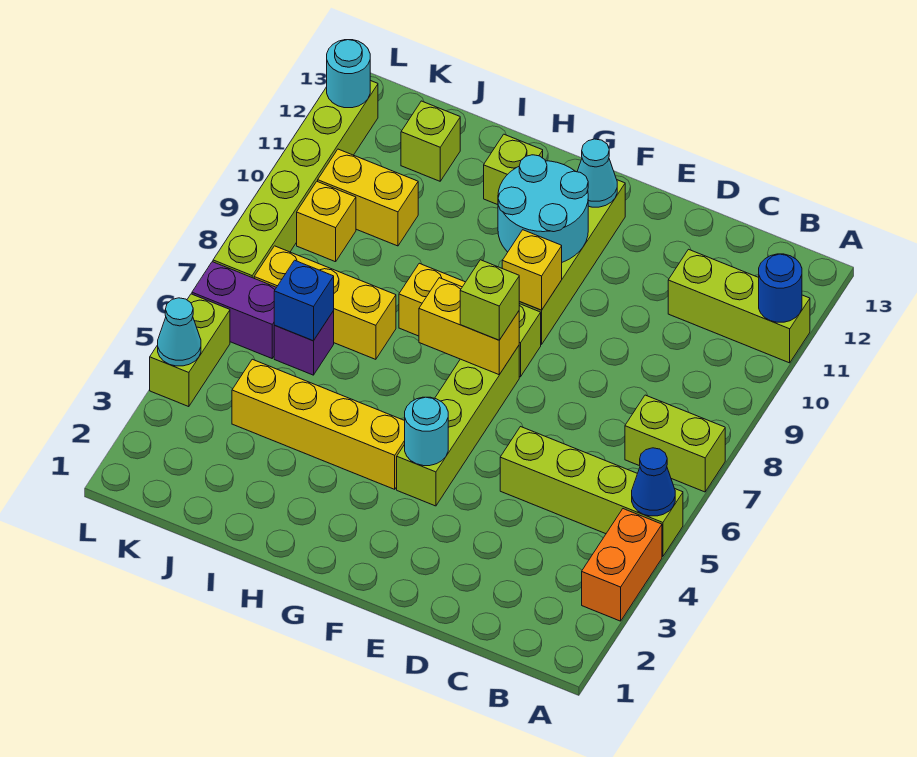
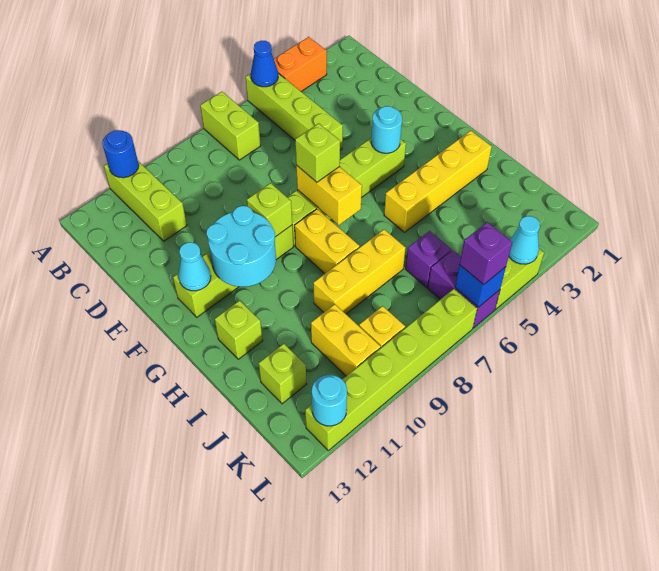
yellow 1x1 brick [502,230,562,310] -> lime 1x1 brick [247,183,292,237]
yellow 1x4 brick [232,359,405,489] -> yellow 1x4 brick turned to [384,131,492,232]
yellow 1x3 brick [254,246,396,359] -> yellow 1x3 brick turned to [313,229,406,314]
blue 1x1 brick [274,260,334,341] -> blue 1x1 brick moved to [455,265,506,307]
none -> purple 1x1 brick [459,222,512,285]

